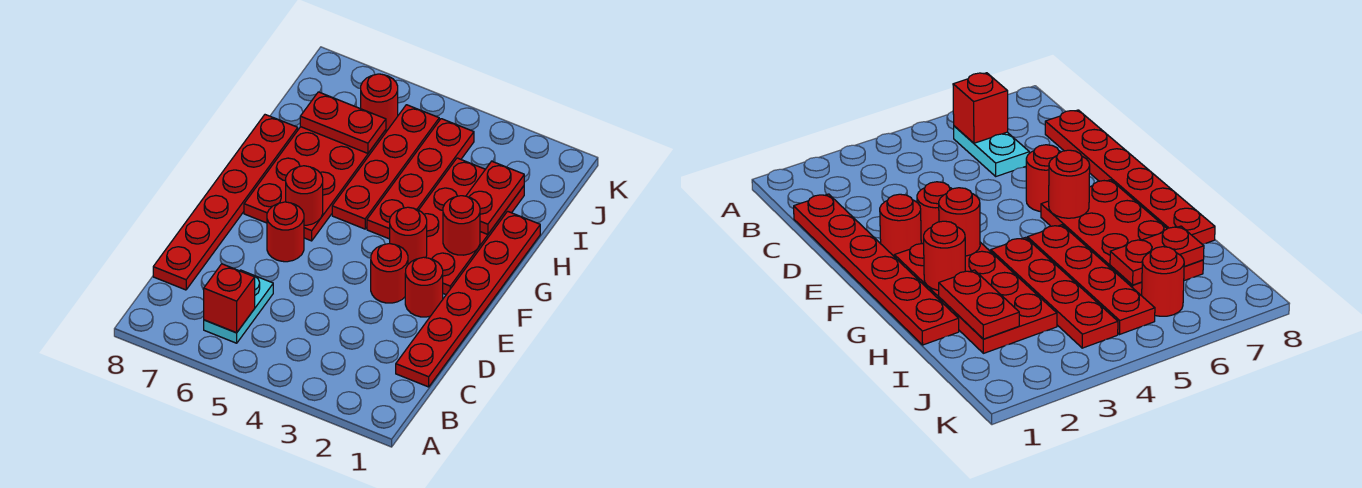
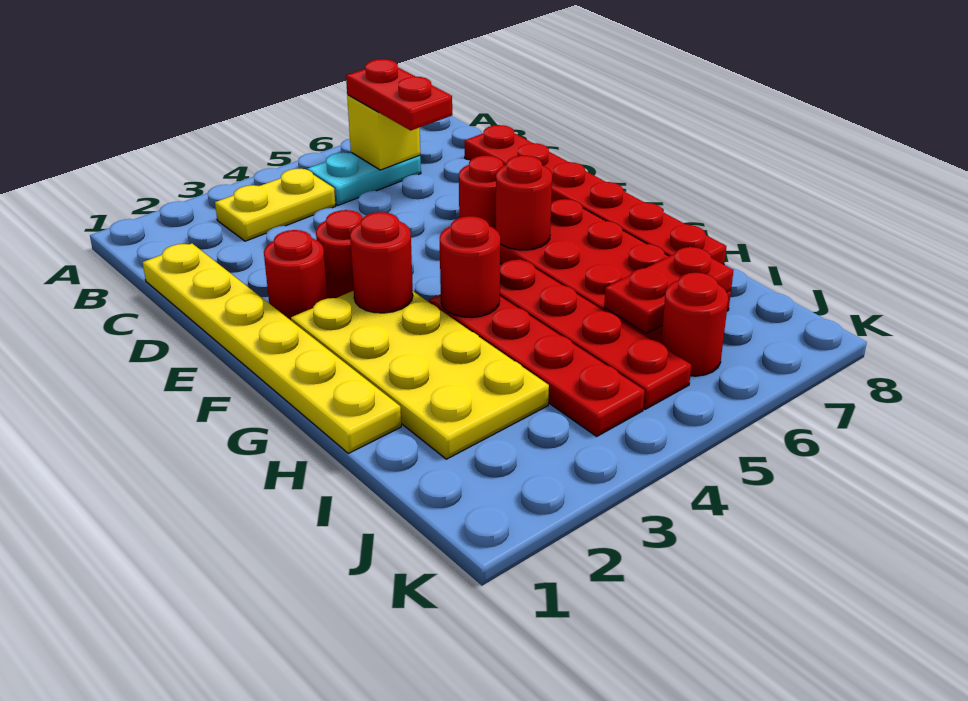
none -> yellow 1x2 plate [215,169,335,241]
cyan 1x2 plate [204,270,273,343] -> cyan 1x2 plate turned to [307,152,421,205]
red 1x1 brick [204,264,255,333] -> yellow 1x1 brick [347,95,420,170]
red 1x6 plate [396,211,540,387] -> yellow 1x6 plate [143,244,401,453]
red 2x4 plate [419,158,524,294] -> yellow 2x4 plate [291,291,549,459]
red 1x1 round brick [443,196,480,255] -> red 1x1 round brick moved to [440,216,500,318]
red 1x2 plate [466,161,524,234] -> red 1x2 plate moved to [346,59,452,130]

